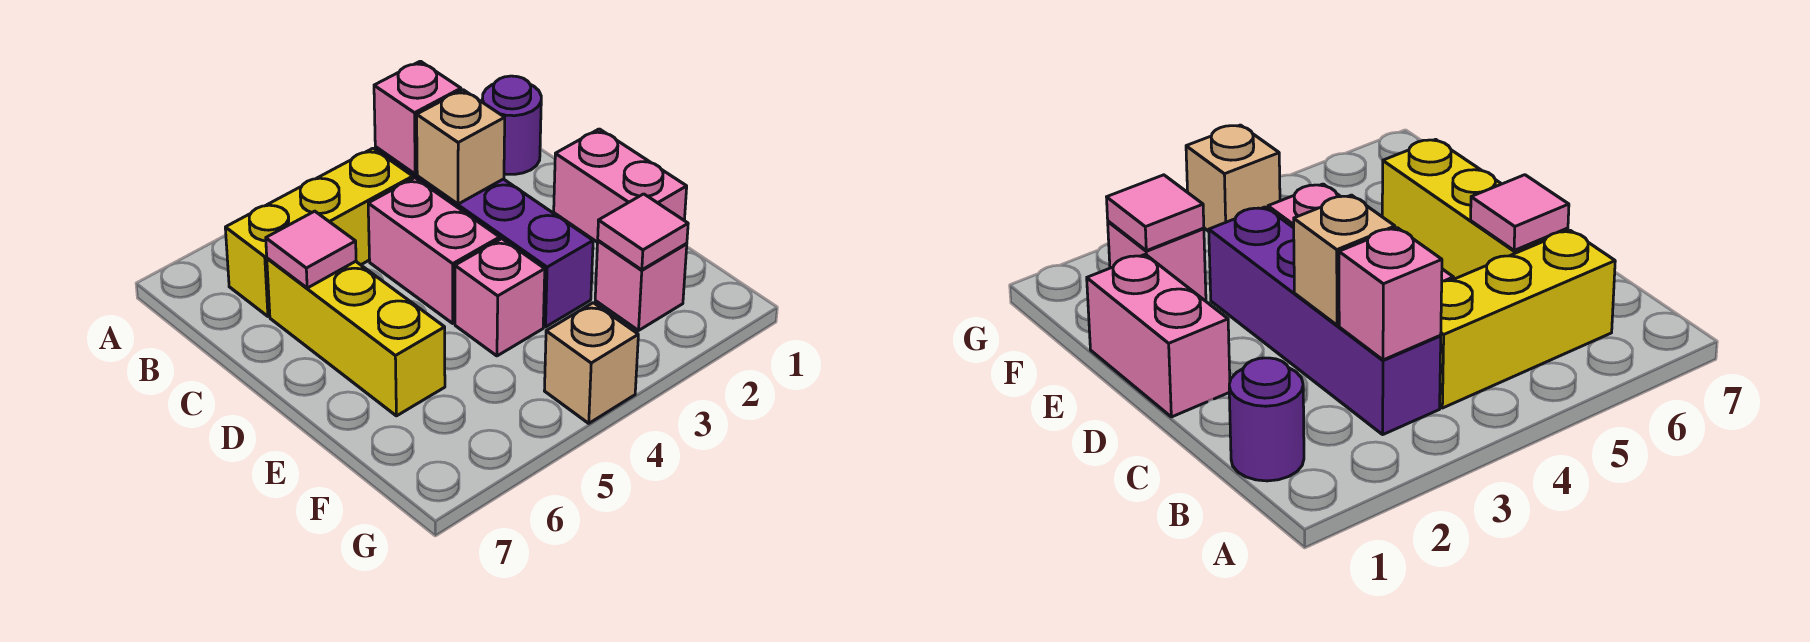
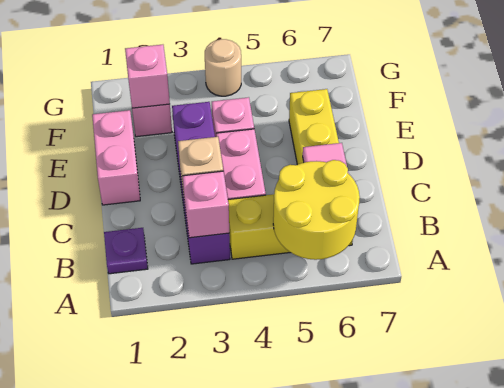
none -> yellow 2x2 round brick [273,160,360,260]
purple 1x1 round brick [482,76,541,174] -> purple 1x1 plate [104,228,148,274]
pink 1x1 tile [598,194,688,270] -> pink 1x1 brick [125,45,170,108]
tan 1x1 brick [544,303,638,423] -> tan 1x1 round brick [205,39,241,96]

